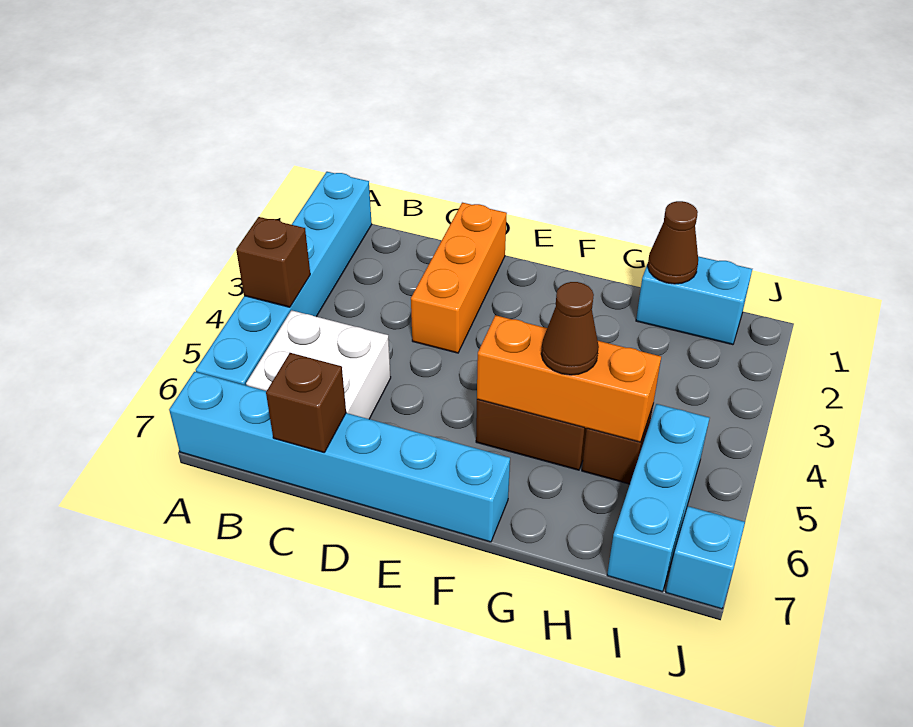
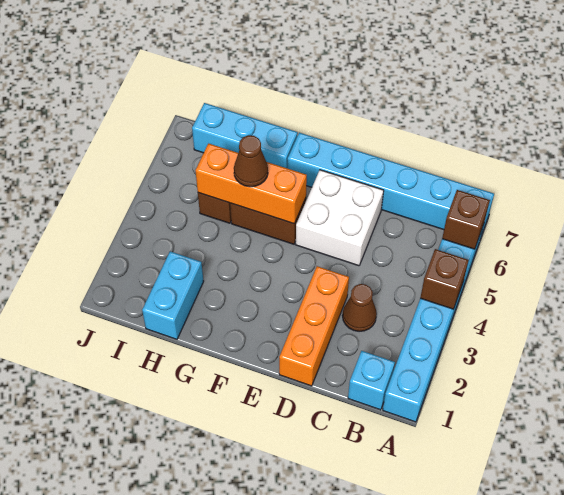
white 2x2 brick [246,310,391,419] -> white 2x2 brick moved to [296,170,384,266]
brown 1x1 brick [266,353,346,452] -> brown 1x1 brick moved to [442,190,490,249]
cyan 1x2 brick [636,256,752,345] -> cyan 1x2 brick turned to [142,251,204,339]
brown 1x1 cone [648,201,698,284] -> brown 1x1 cone moved to [342,284,377,331]
cyan 1x3 brick [607,404,709,592] -> cyan 1x3 brick turned to [192,103,298,168]
cyan 1x1 brick [666,506,745,609] -> cyan 1x1 brick moved to [348,351,395,410]

